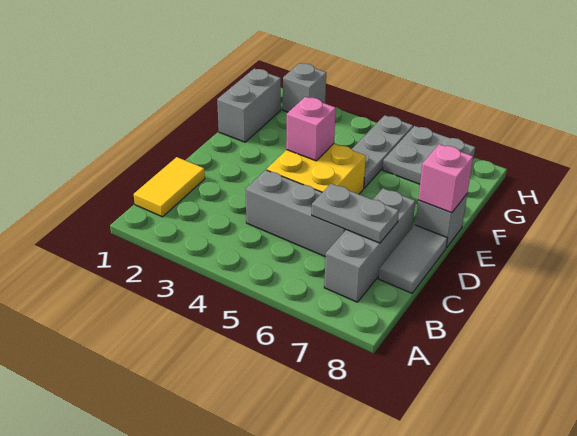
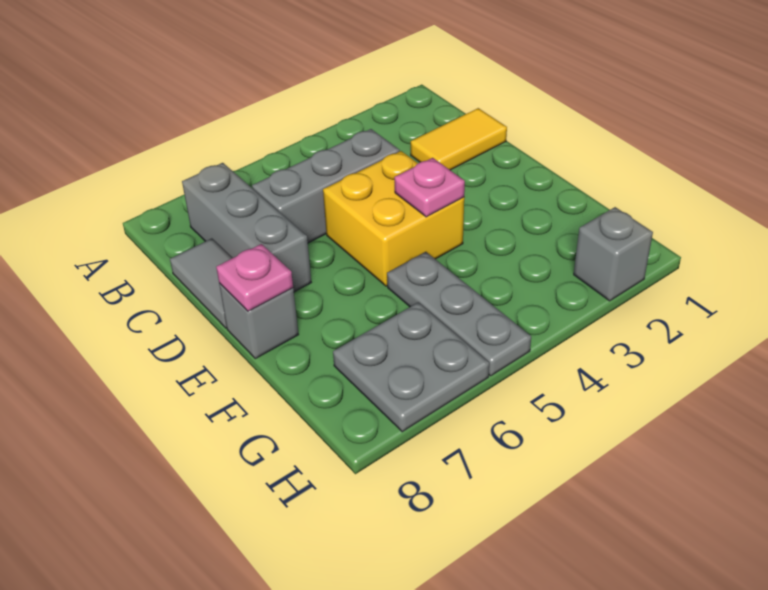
yellow 1x2 tile [134,157,205,217] -> yellow 1x2 tile turned to [411,108,507,170]
grey 1x2 plate [312,184,399,243] -> none
pink 1x1 brick [286,97,336,161] -> pink 1x1 plate [394,158,465,217]
pink 1x1 brick [418,144,473,213] -> pink 1x1 plate [216,244,293,311]
grey 1x2 brick [217,69,281,142] -> none

